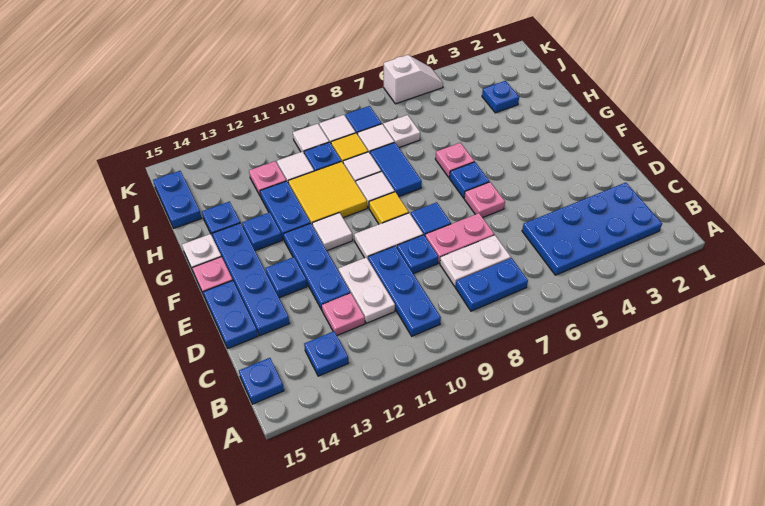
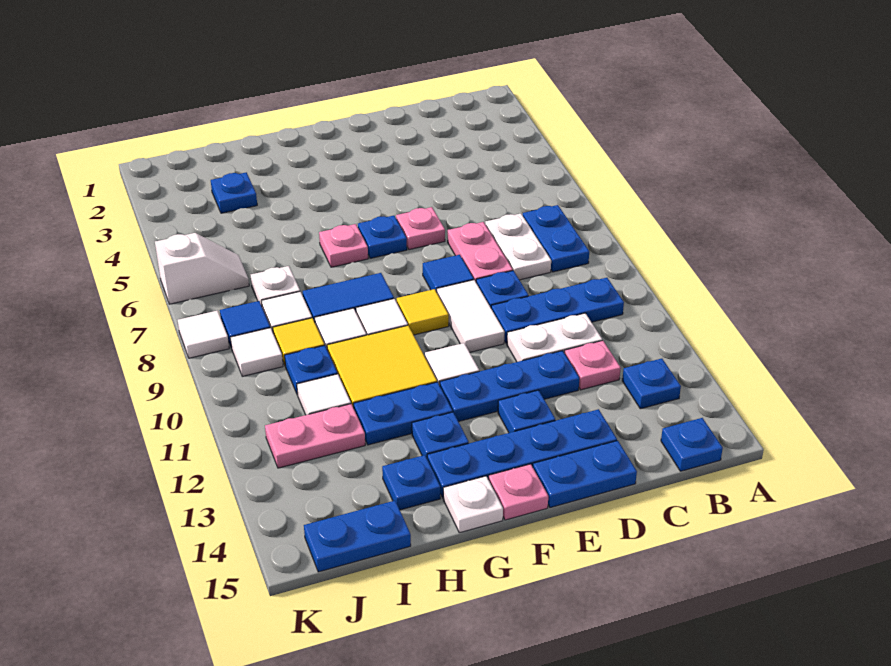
blue 2x4 plate [522,183,662,275] -> none
pink 1x1 plate [249,161,286,197] -> pink 1x2 plate [265,404,365,468]
white 1x1 tile [293,124,329,152] -> white 1x1 tile moved to [178,311,229,358]
white 1x2 slope [384,55,443,104] -> white 1x2 slope turned to [155,233,249,304]

